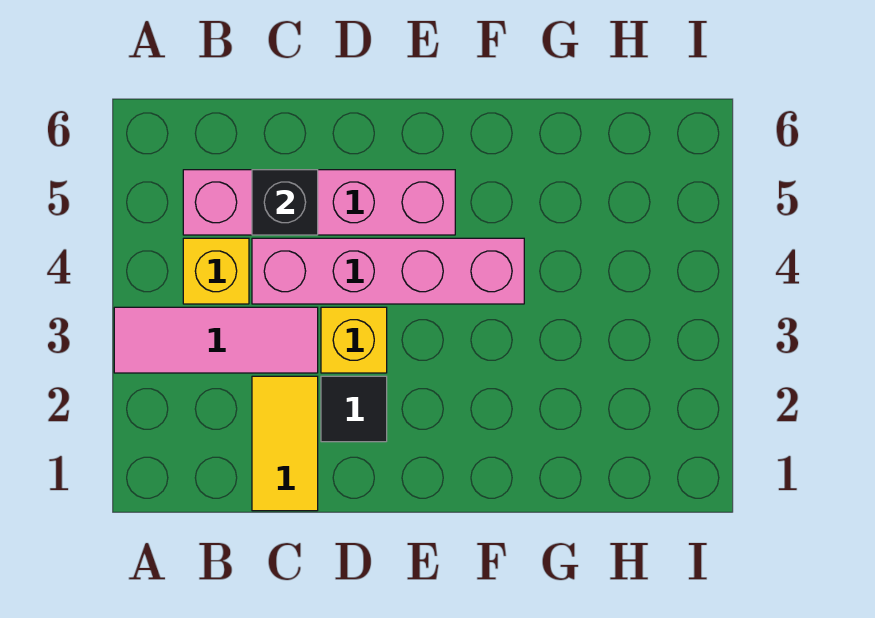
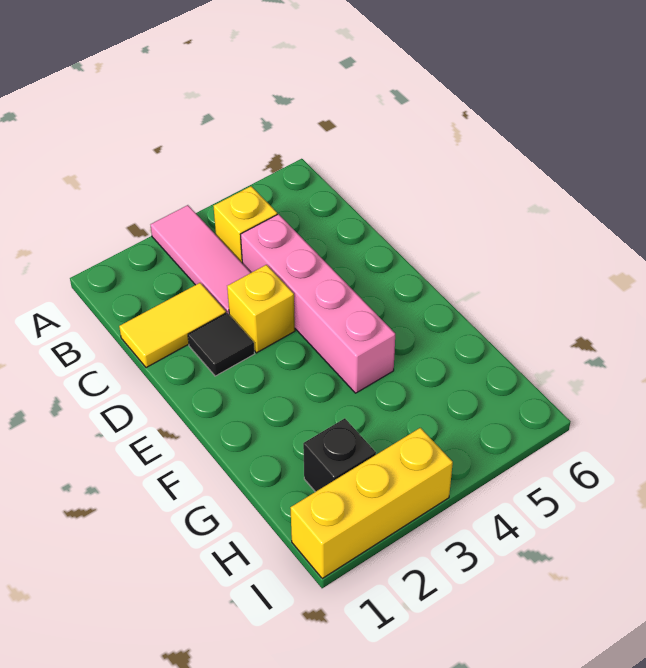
pink 1x4 brick [183,170,455,235] -> none
black 1x1 brick [252,170,318,235] -> black 1x1 brick moved to [303,418,376,492]
none -> yellow 1x3 brick [290,428,453,578]

